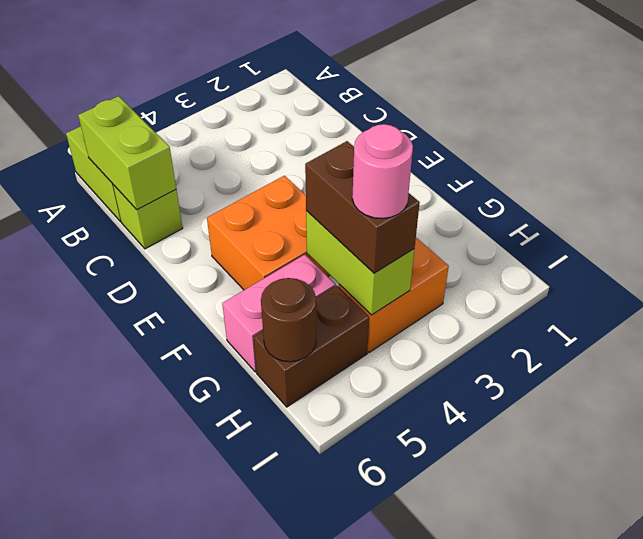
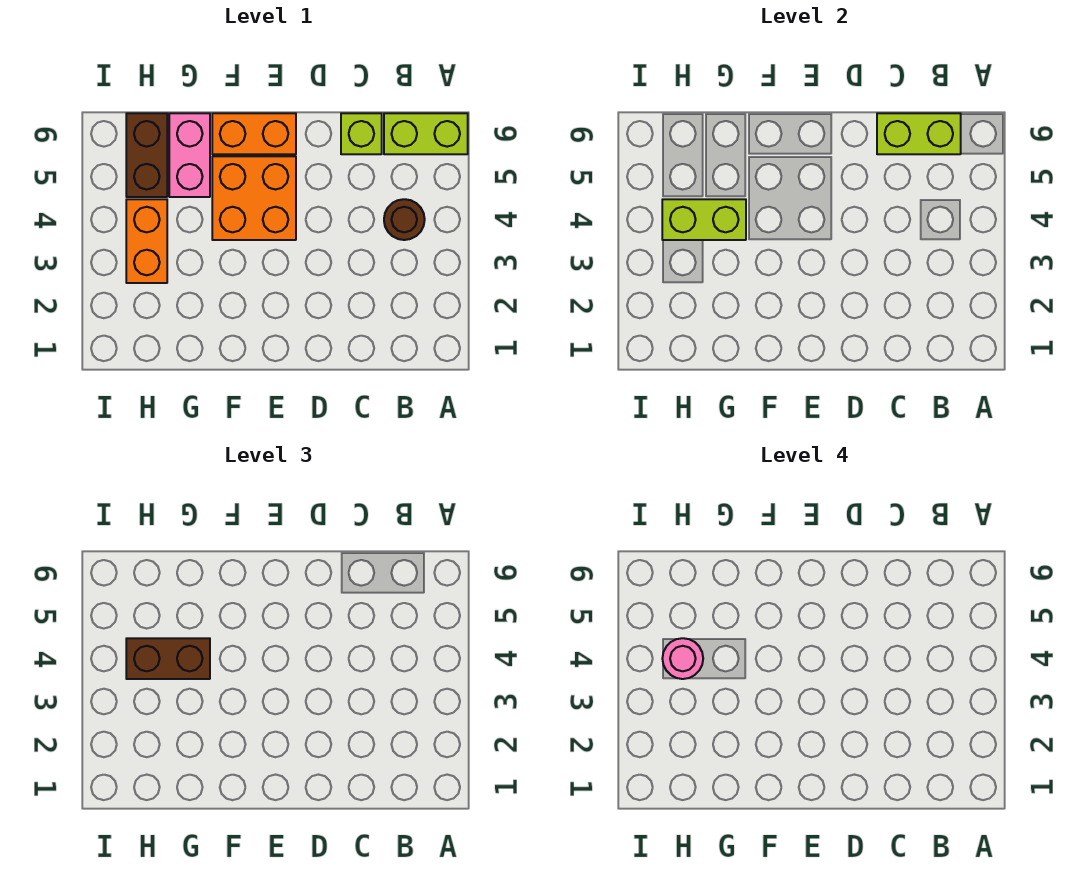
none -> orange 1x2 brick [212,113,296,154]
brown 1x1 round brick [261,278,316,362] -> brown 1x1 round brick moved to [384,199,425,240]

